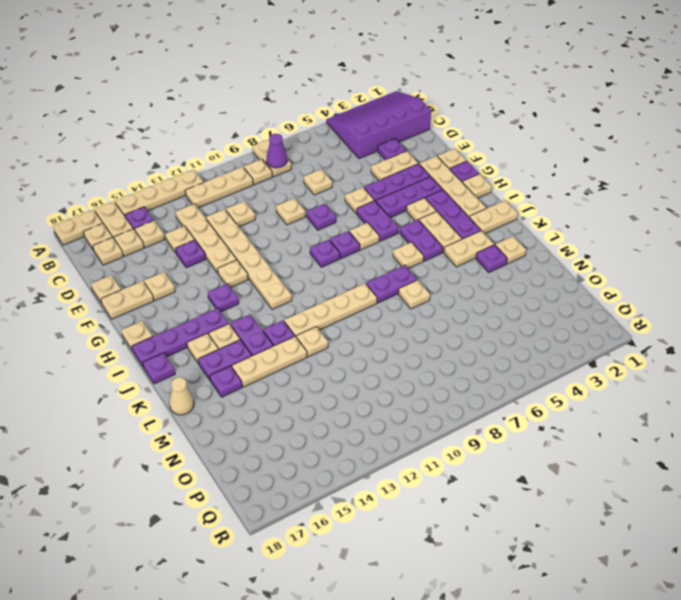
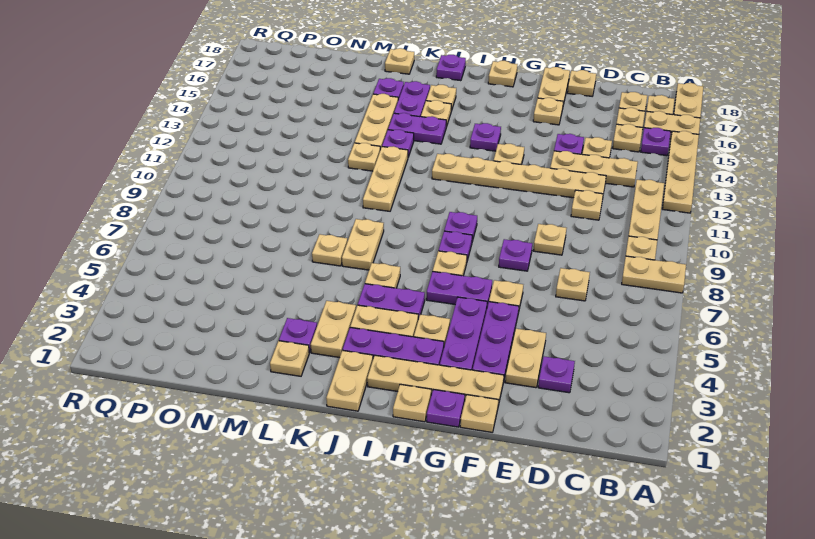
purple 3x4 slope [326,91,431,159] -> none
purple 1x1 cone [267,134,287,168] -> none
tan 1x4 plate [175,204,237,273] -> tan 1x3 plate [550,151,638,187]
purple 1x4 plate [132,308,229,367] -> none
purple 1x2 plate [366,265,417,303] -> tan 1x2 plate [342,219,384,270]
tan 1x4 plate [284,283,377,336] -> tan 1x3 plate [363,146,408,211]
tan 1x1 cone [169,377,194,415] -> tan 1x1 plate [385,48,414,74]

